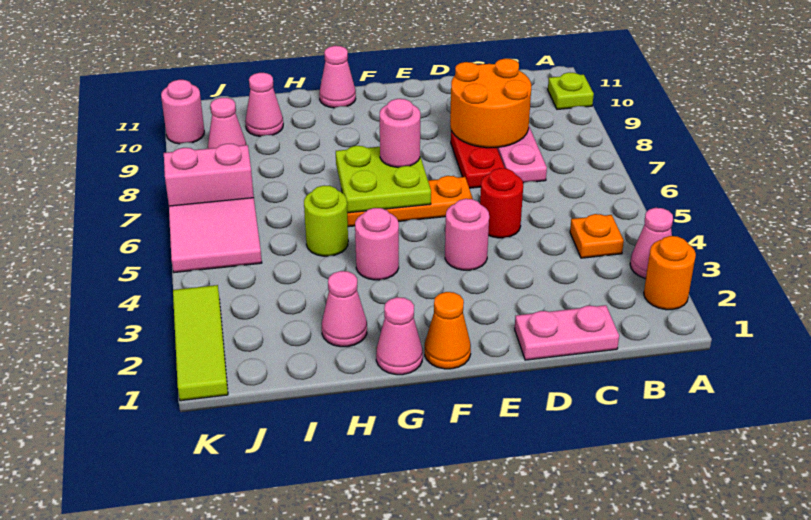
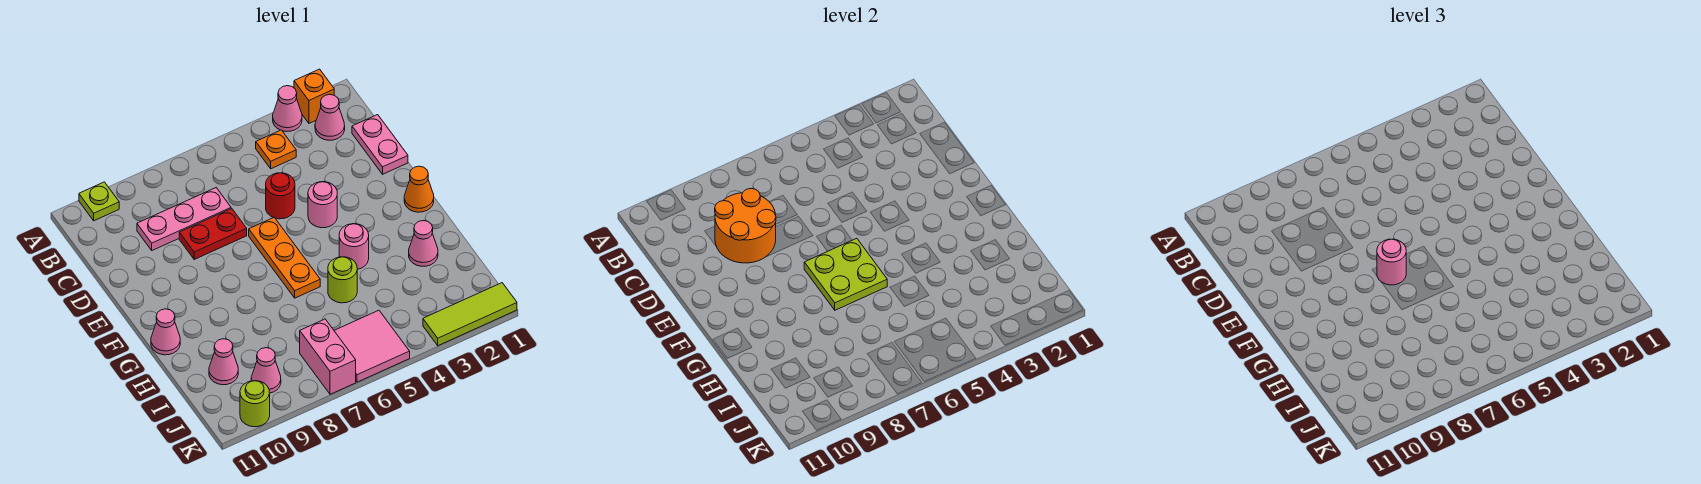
orange 1x1 round brick [644,236,696,310] -> orange 1x1 brick [294,69,334,123]
pink 1x1 cone [376,297,423,375] -> pink 1x1 cone moved to [315,94,345,140]
pink 1x1 round brick [161,80,204,144] -> lime 1x1 round brick [240,381,270,427]

